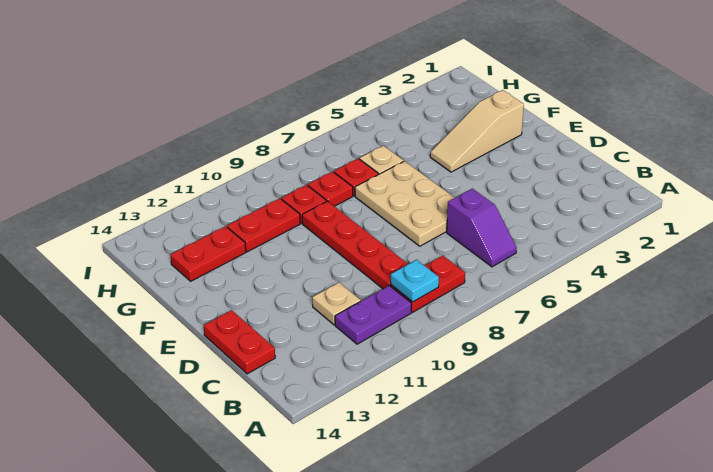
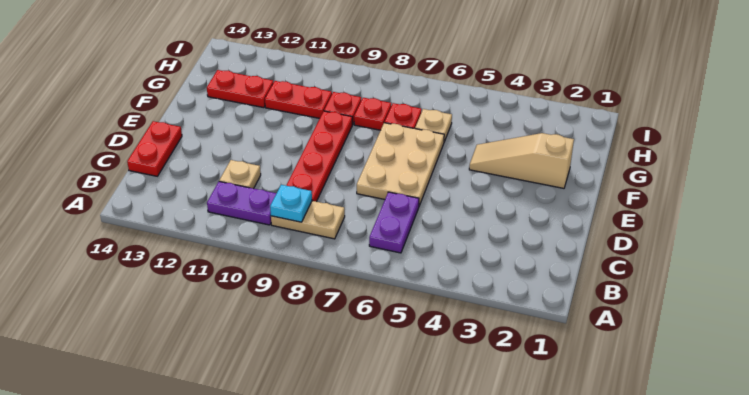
purple 1x2 slope [447,189,517,267] -> purple 1x2 plate [369,192,419,253]
red 1x2 plate [391,255,465,312] -> tan 1x2 plate [271,201,345,239]

